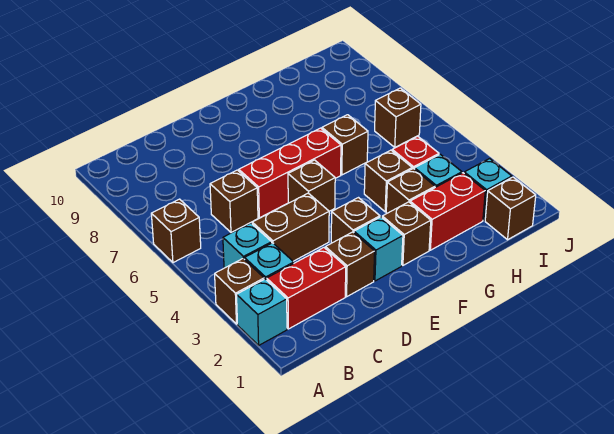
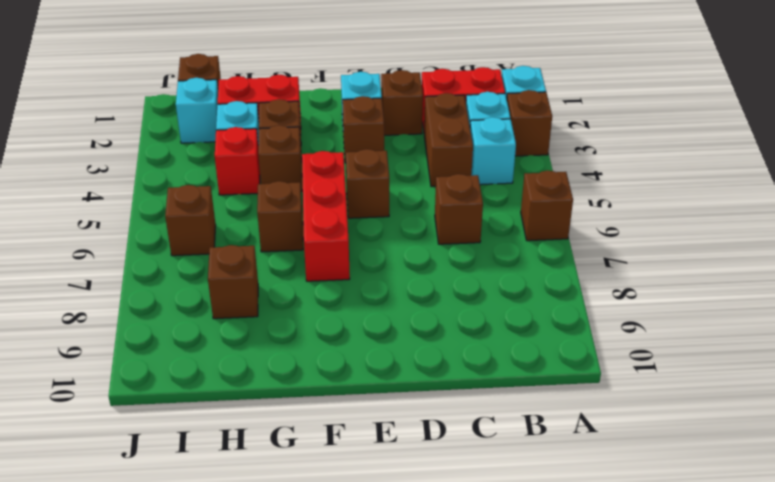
brown 1x2 brick [252,193,329,261] -> brown 1x2 brick turned to [424,93,473,187]
red 1x3 brick [239,128,341,218] -> red 1x3 brick turned to [302,151,350,281]
brown 1x1 brick [382,202,431,265] -> brown 1x1 brick moved to [208,245,258,319]

